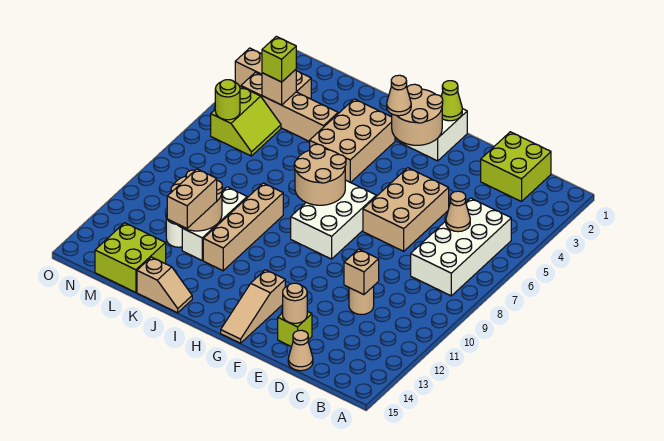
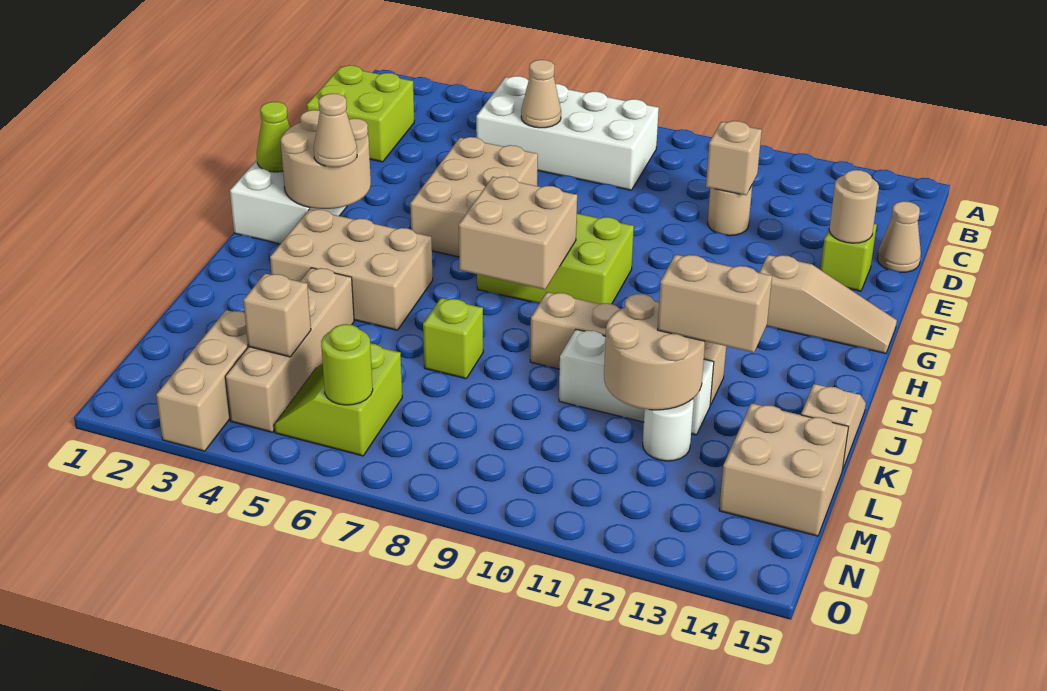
tan 2x3 brick [363,168,449,251] -> tan 2x3 brick turned to [410,137,538,257]
white 2x3 brick [291,180,376,259] -> lime 2x3 brick [477,214,634,304]
tan 2x2 round brick [294,144,346,205] -> tan 2x2 brick [459,177,577,290]
lime 2x2 brick [95,223,166,292] -> tan 2x2 brick [719,403,848,536]
lime 1x1 brick [262,36,296,82] -> lime 1x1 brick moved to [423,298,483,379]
lime 2x2 slope [211,86,281,156] -> lime 2x2 slope turned to [274,344,402,456]

